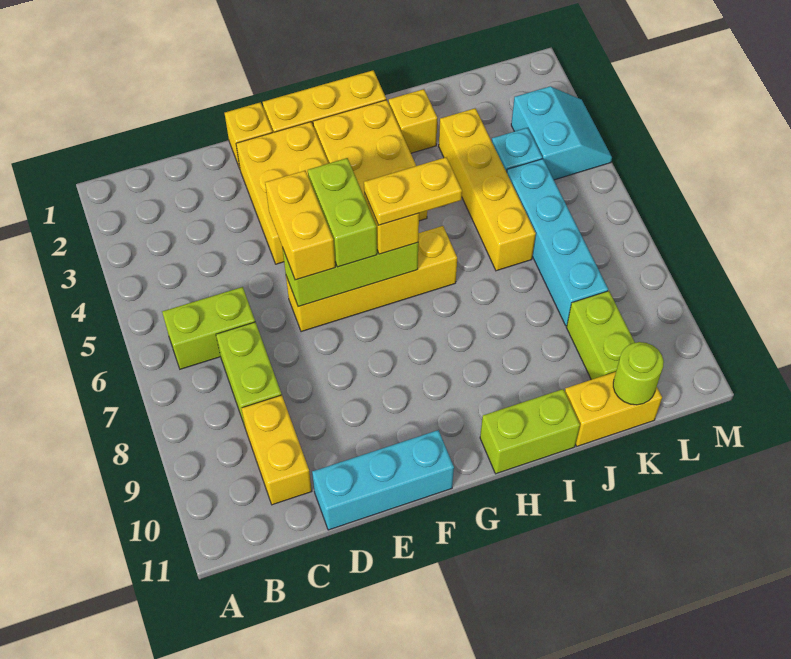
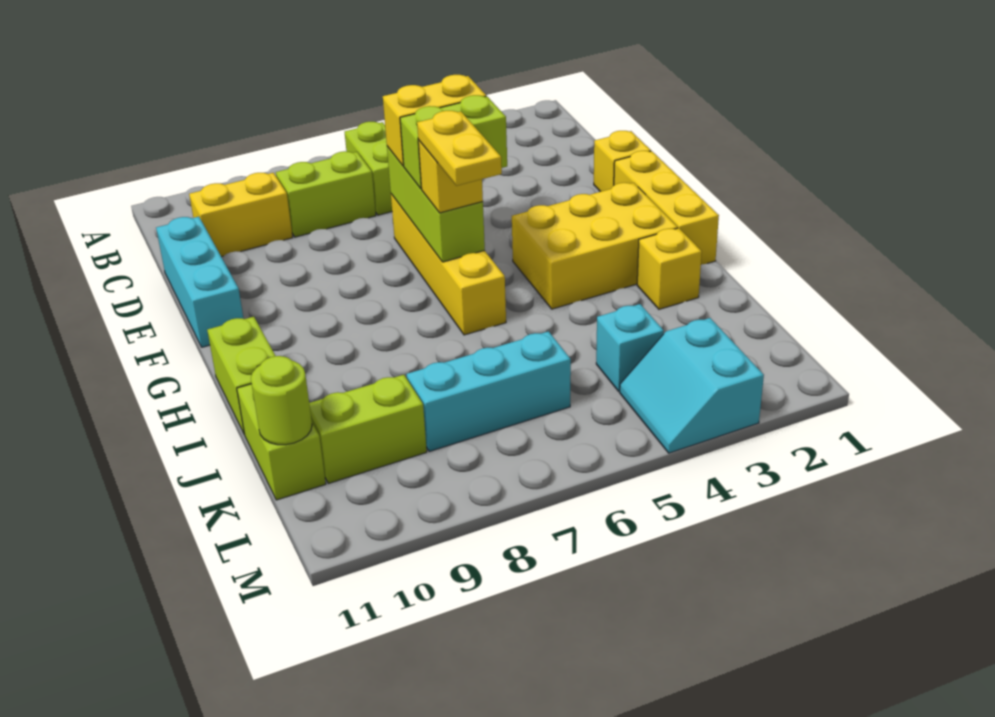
yellow 2x3 brick [236,122,328,264] -> none
yellow 1x4 brick [439,108,536,271] -> none
yellow 1x2 brick [565,372,662,446] -> lime 1x2 brick [237,384,326,500]
cyan 1x4 brick [507,159,608,326] -> cyan 1x3 brick [407,331,571,452]
cyan 2x2 slope [511,87,612,180] -> cyan 2x2 slope turned to [620,318,764,453]

